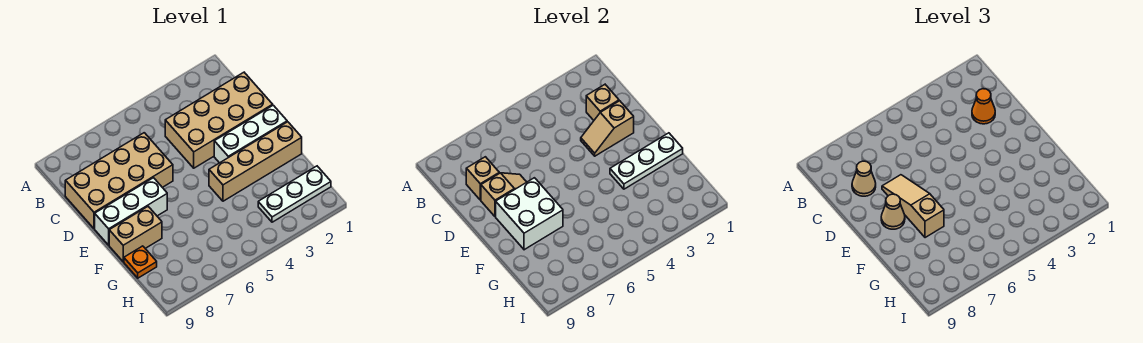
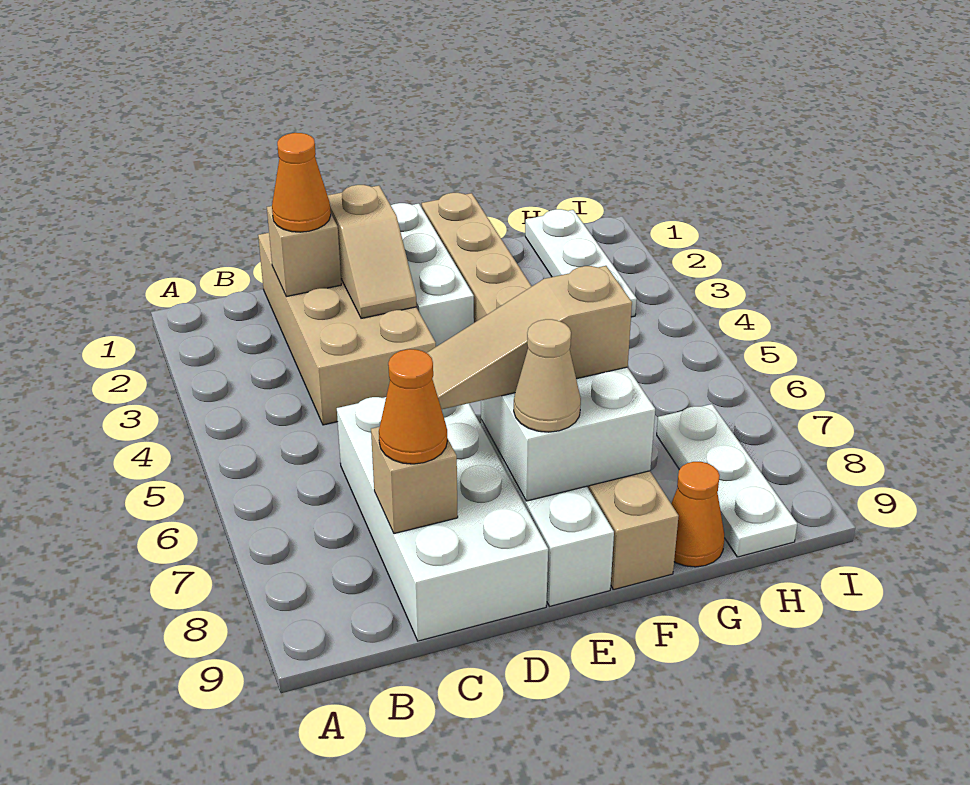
tan 2x4 brick [65,133,173,229] -> white 2x4 brick [337,397,548,641]
tan 1x1 cone [852,161,876,196] -> orange 1x1 cone [379,349,447,464]
tan 1x2 slope [481,173,526,217] -> none
white 1x3 plate [610,133,683,189] -> white 1x3 plate moved to [657,404,797,557]
orange 1x1 plate [124,246,157,278] -> orange 1x1 cone [671,462,724,567]

